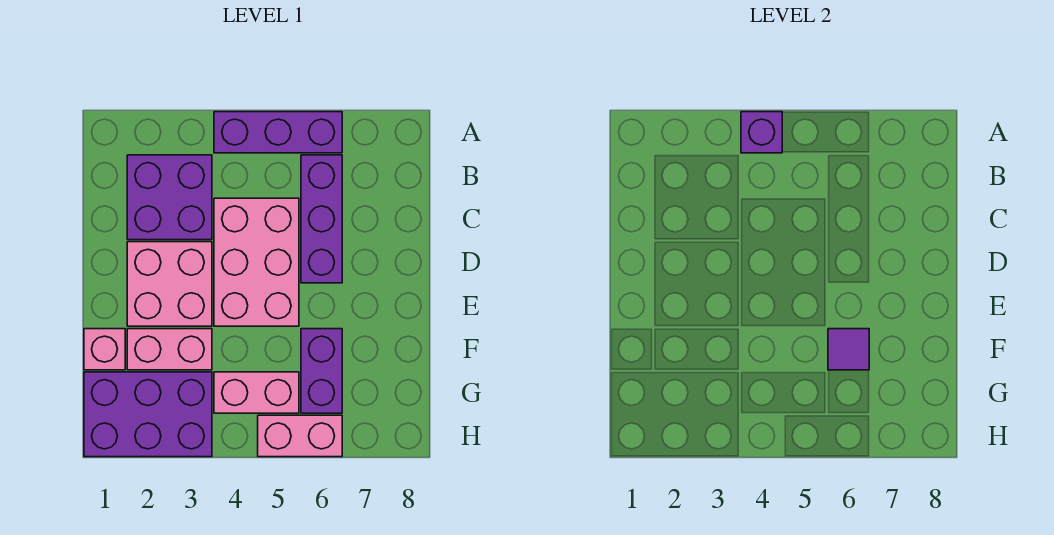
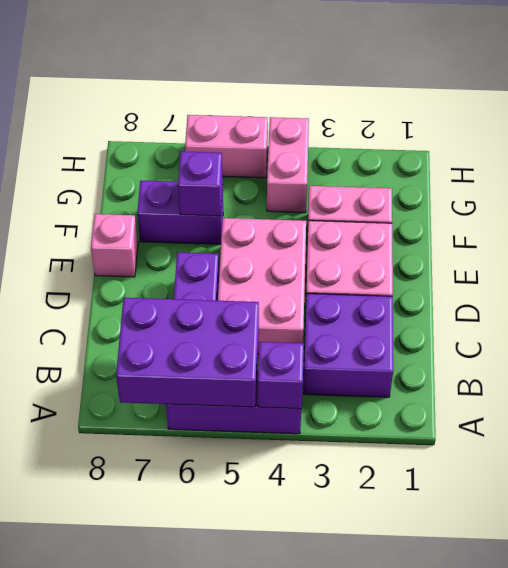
pink 1x1 brick [84,329,125,370] -> pink 1x1 brick moved to [91,214,138,277]
purple 1x2 brick [301,329,342,413] -> purple 1x2 brick turned to [137,181,223,244]
purple 1x1 tile [828,329,869,370] -> purple 1x1 brick [178,151,223,216]
purple 2x3 brick [84,372,212,457] -> purple 2x3 brick moved to [116,298,259,407]
pink 1x2 brick [214,372,299,413] -> pink 1x2 brick turned to [267,117,309,213]

